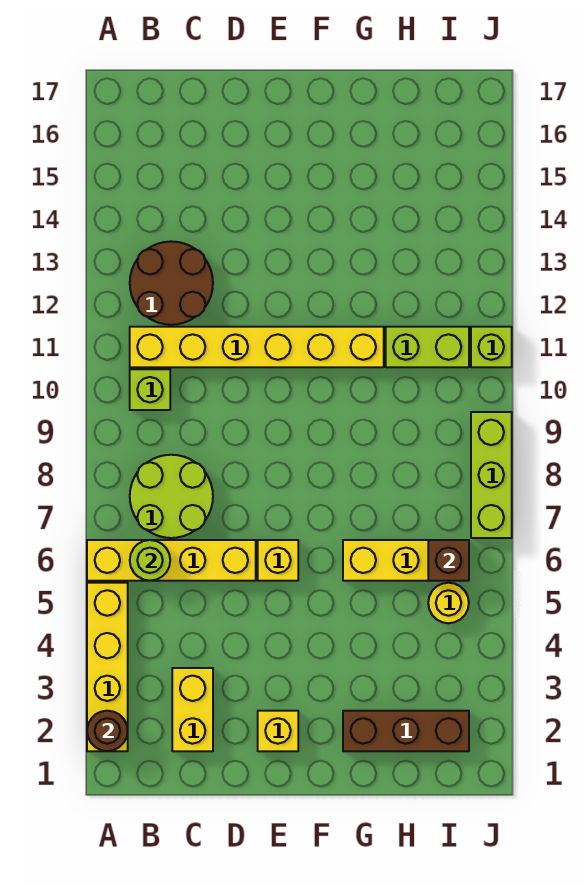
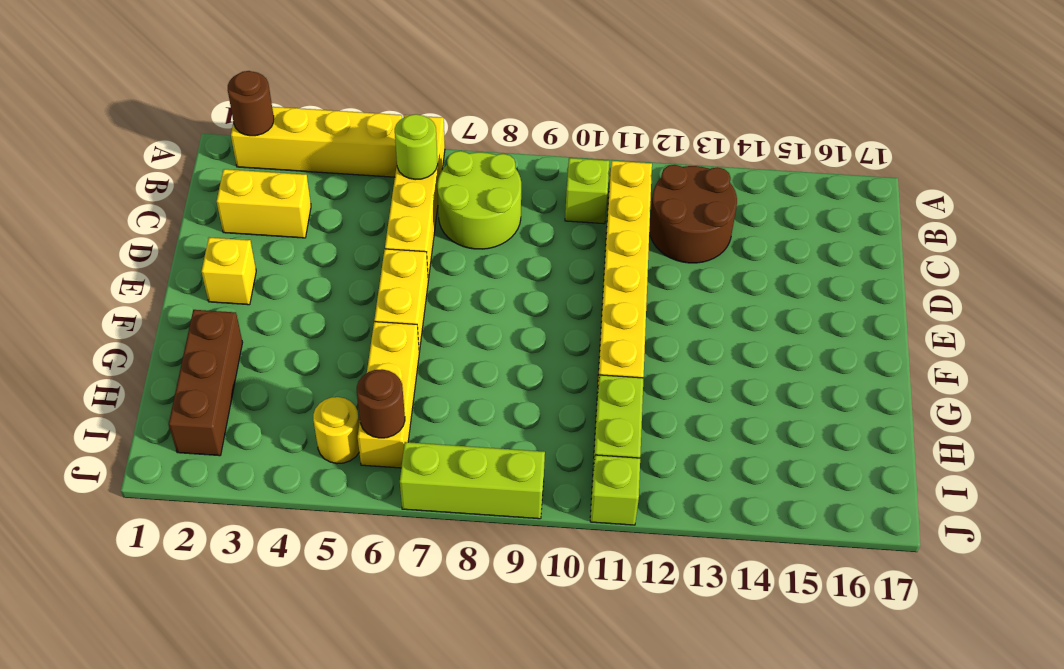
yellow 1x1 brick [258,540,298,581] -> yellow 1x2 brick [374,249,428,352]
brown 1x1 brick [428,540,469,581] -> brown 1x1 round brick [357,369,405,438]

